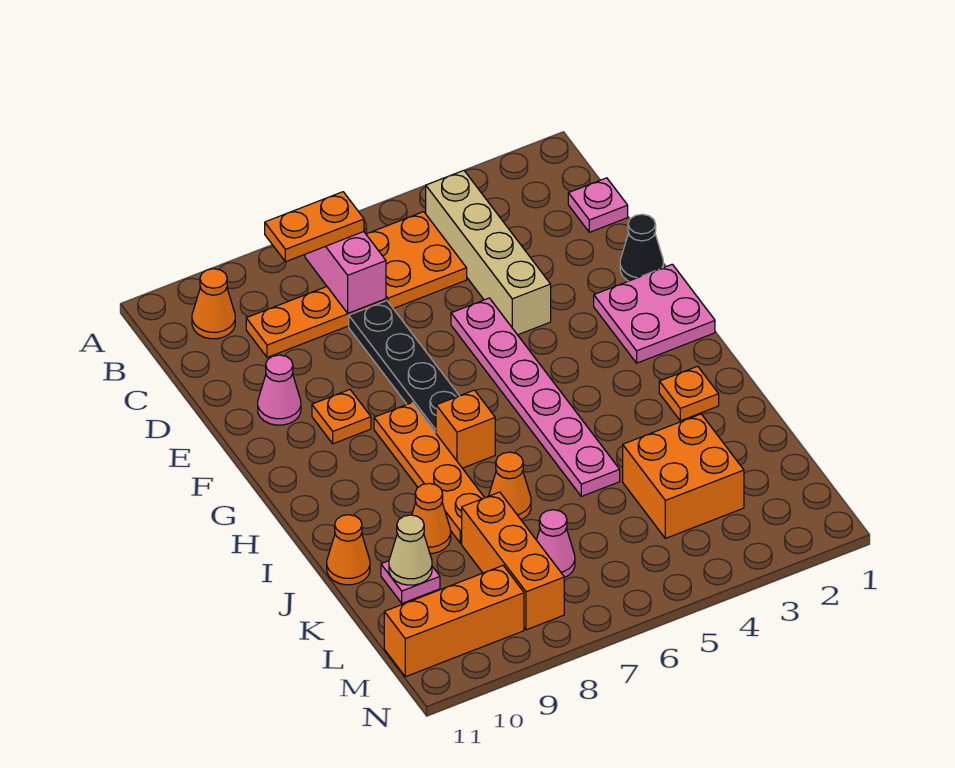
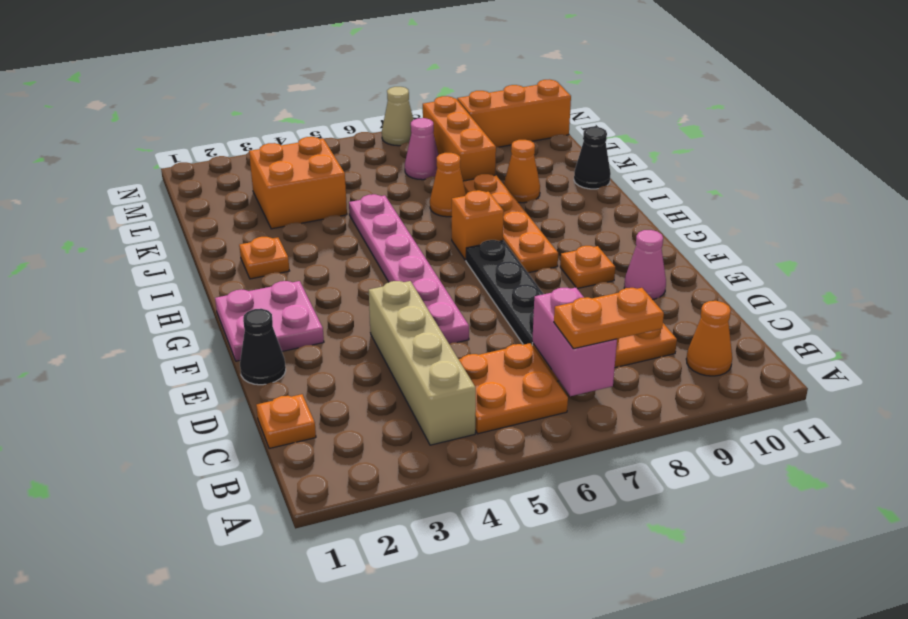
pink 1x1 plate [568,178,628,232] -> orange 1x1 plate [256,394,316,449]
orange 1x1 cone [327,515,370,585] -> black 1x1 cone [574,127,611,189]
pink 1x1 plate [381,561,440,603] -> none
tan 1x1 cone [389,515,432,585] -> tan 1x1 cone moved to [382,87,413,146]

